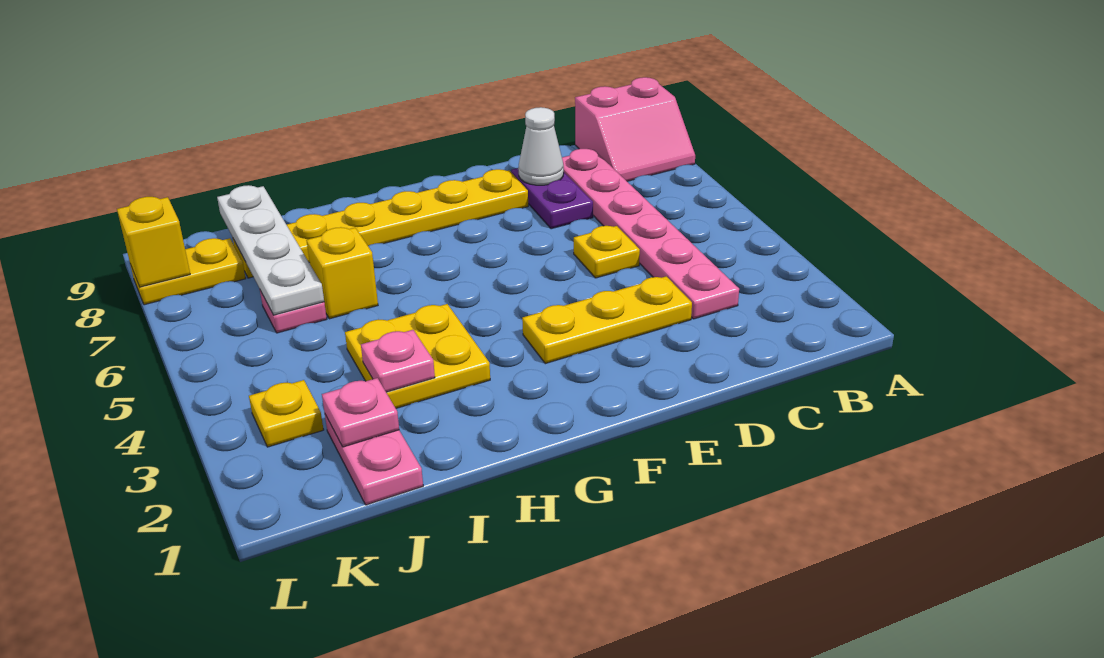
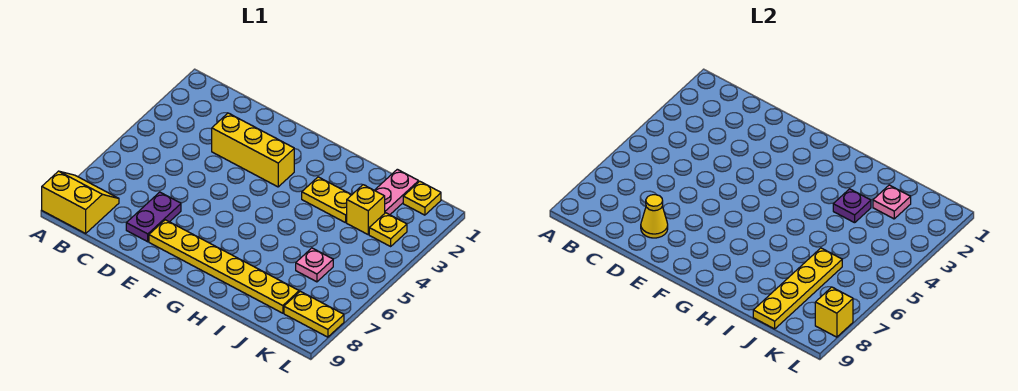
pink 2x2 slope [575,77,695,181] -> yellow 2x2 slope [42,171,119,233]
pink 1x6 plate [562,149,739,319] -> none
yellow 1x3 plate [522,276,692,364] -> yellow 1x3 brick [212,113,294,187]
yellow 1x1 plate [574,226,640,278] -> yellow 1x1 plate moved to [403,181,441,215]
white 1x1 cone [518,107,564,185] -> yellow 1x1 cone [641,195,668,238]
yellow 2x2 plate [345,304,490,408] -> yellow 1x2 plate [302,177,351,223]
pink 1x1 plate [361,330,435,392] -> purple 1x1 plate [833,189,871,223]
yellow 1x1 brick [306,227,378,319] -> yellow 1x1 brick moved to [347,185,385,234]
white 1x4 plate [217,185,324,315] -> yellow 1x4 plate [753,248,842,329]

